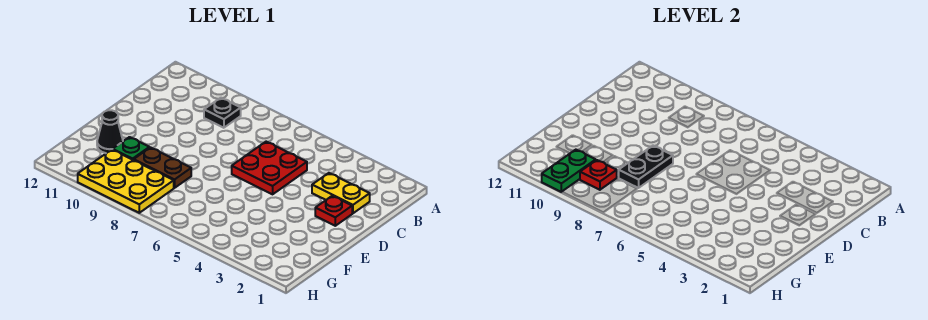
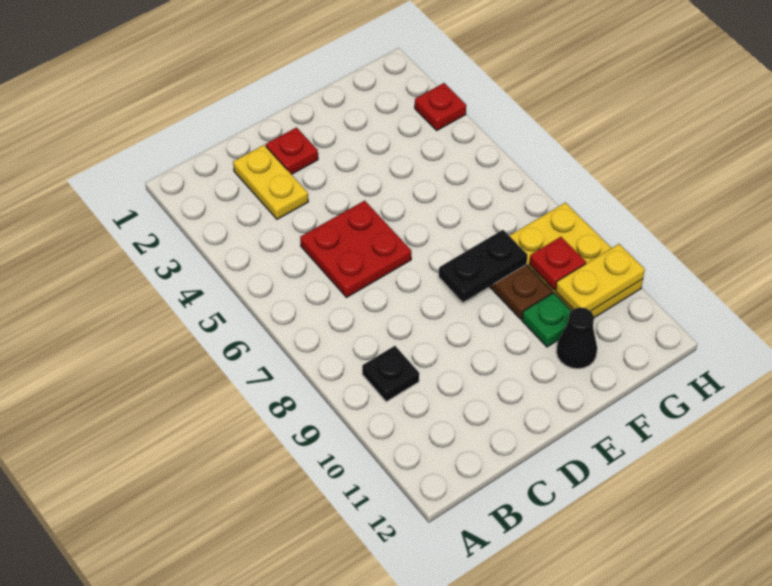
green 1x2 plate [542,150,596,192] -> yellow 1x2 plate [556,244,645,311]
none -> red 1x1 plate [415,83,466,130]

